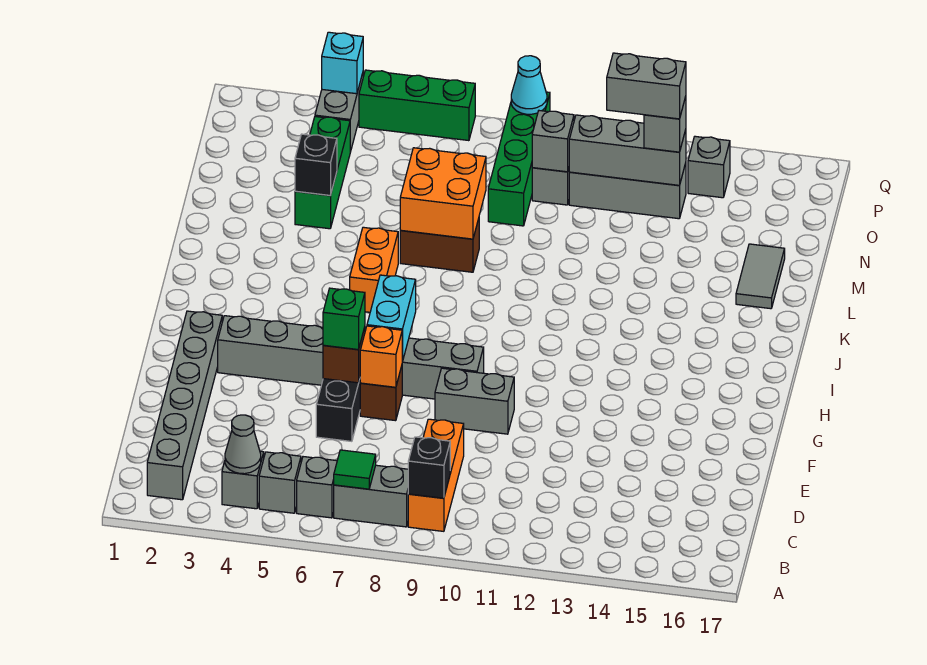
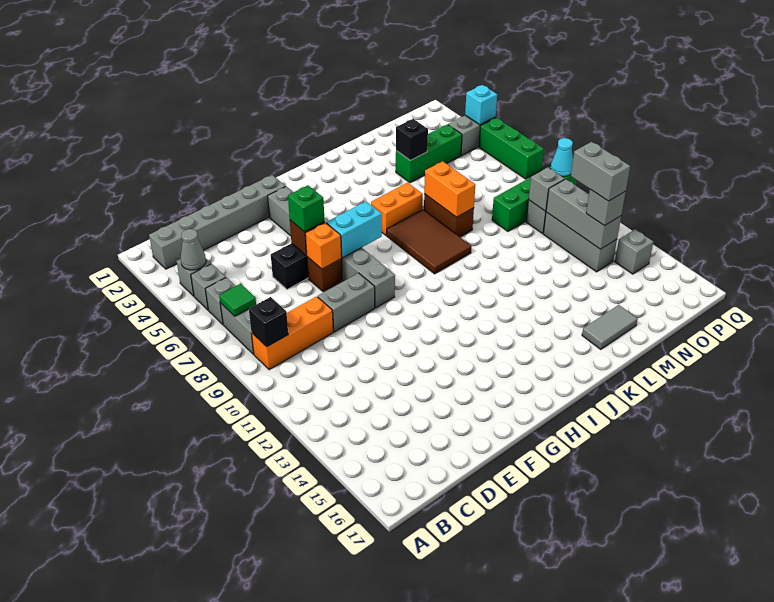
grey 1x2 brick [435,368,514,434] -> grey 1x2 brick turned to [318,273,375,332]
none -> brown 2x3 tile [387,210,471,274]
orange 2x2 brick [400,148,486,239] -> orange 1x2 brick [424,161,475,217]

